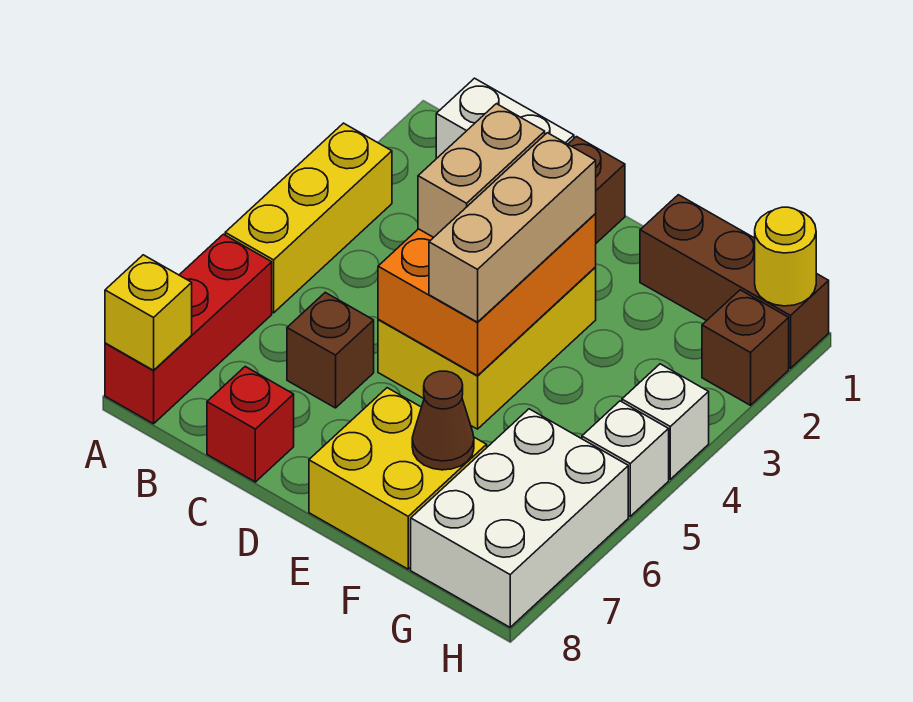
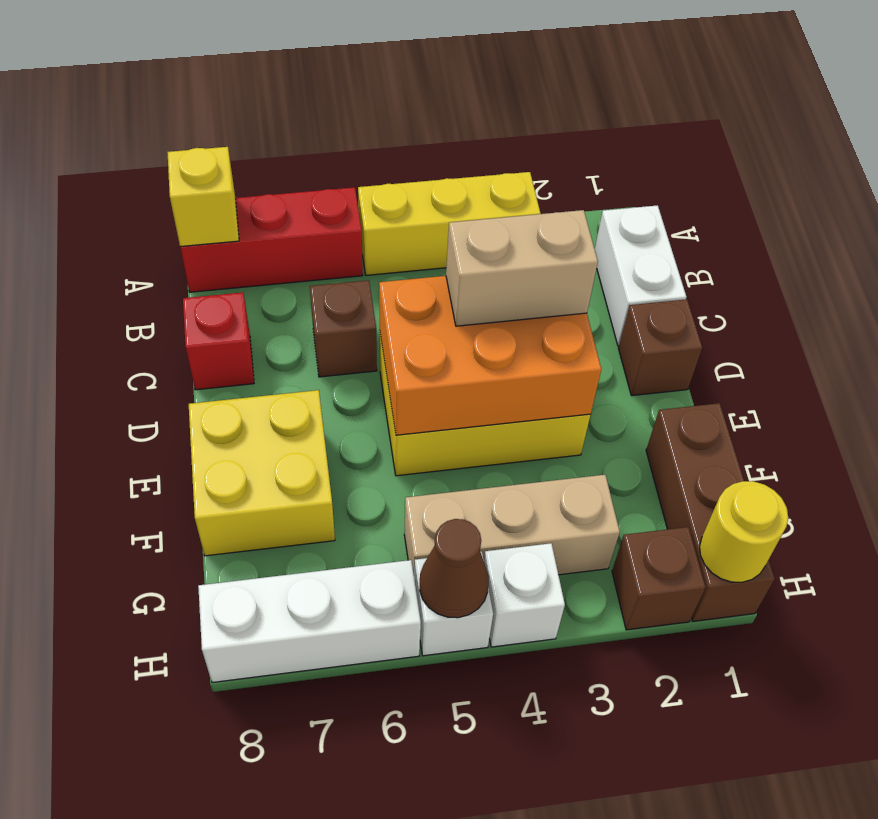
tan 1x3 brick [429,133,596,322] -> tan 1x3 brick moved to [404,475,620,575]
brown 1x1 cone [412,371,474,470] -> brown 1x1 cone moved to [420,519,489,618]
white 2x3 brick [411,409,628,627] -> white 1x3 brick [198,560,421,683]

